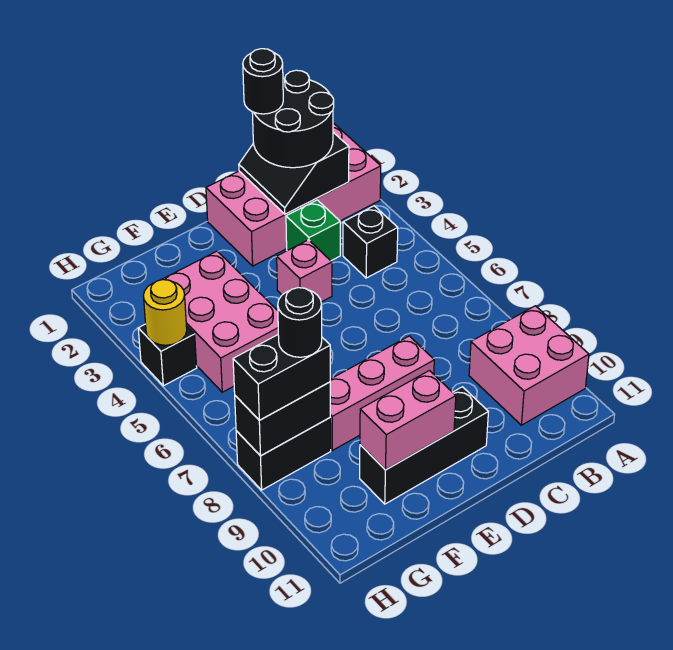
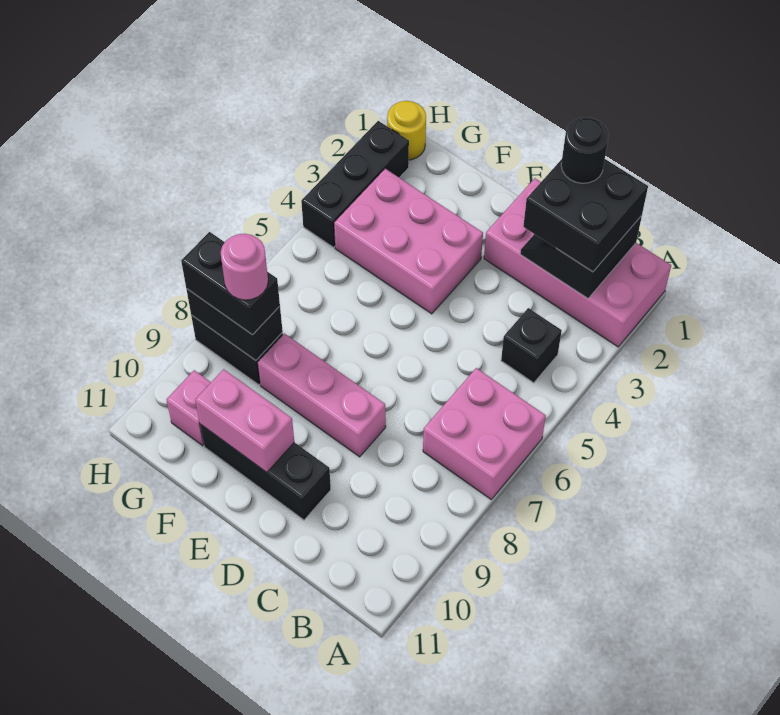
pink 2x2 brick [469,306,589,425] -> pink 2x2 brick moved to [423,368,546,499]
black 2x2 round brick [252,70,334,168] -> black 2x2 brick [523,159,648,272]
green 1x1 brick [286,200,340,261] -> none
pink 1x1 brick [277,240,332,302] -> pink 1x1 brick moved to [167,370,211,446]
pink 2x3 brick [161,251,278,392] -> pink 2x3 brick turned to [334,169,483,314]
black 1x1 round brick [278,288,322,357] -> pink 1x1 round brick [221,234,268,300]
black 1x1 brick [138,324,197,386] -> black 1x3 brick [301,121,409,247]
yellow 1x1 round brick [143,280,187,345] -> yellow 1x1 round brick moved to [387,101,426,160]

